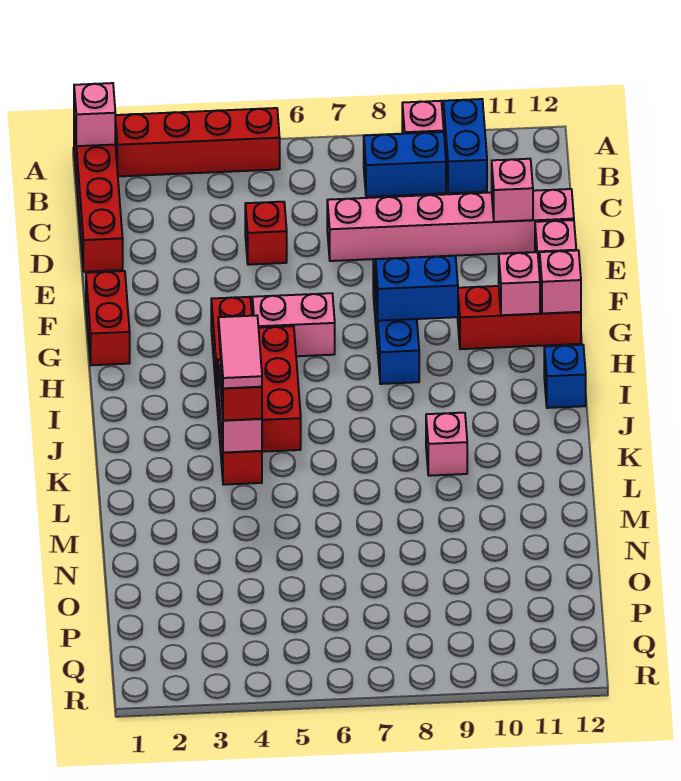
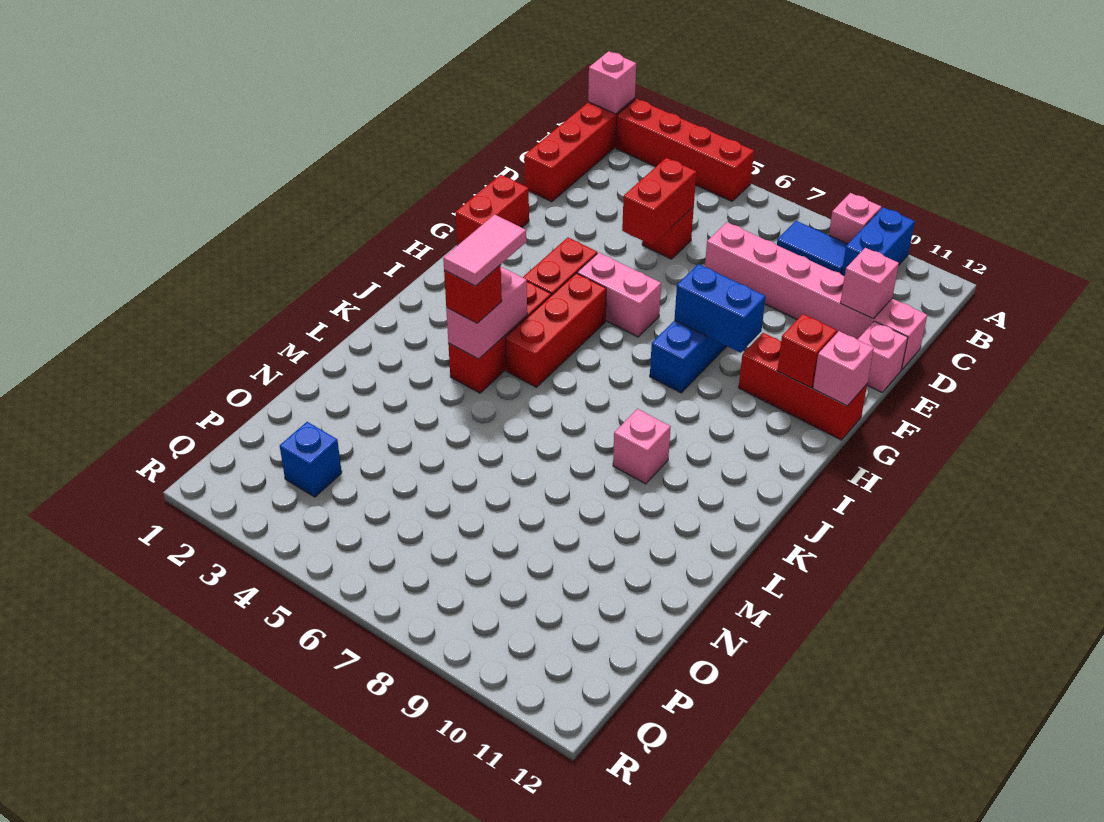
blue 1x2 brick [364,132,446,197] -> blue 1x2 tile [777,221,847,274]
none -> red 1x2 brick [622,158,696,245]
pink 1x1 brick [499,252,540,315] -> red 1x1 brick [777,314,837,388]
blue 1x1 brick [544,345,586,408] -> blue 1x1 brick moved to [280,422,342,497]

